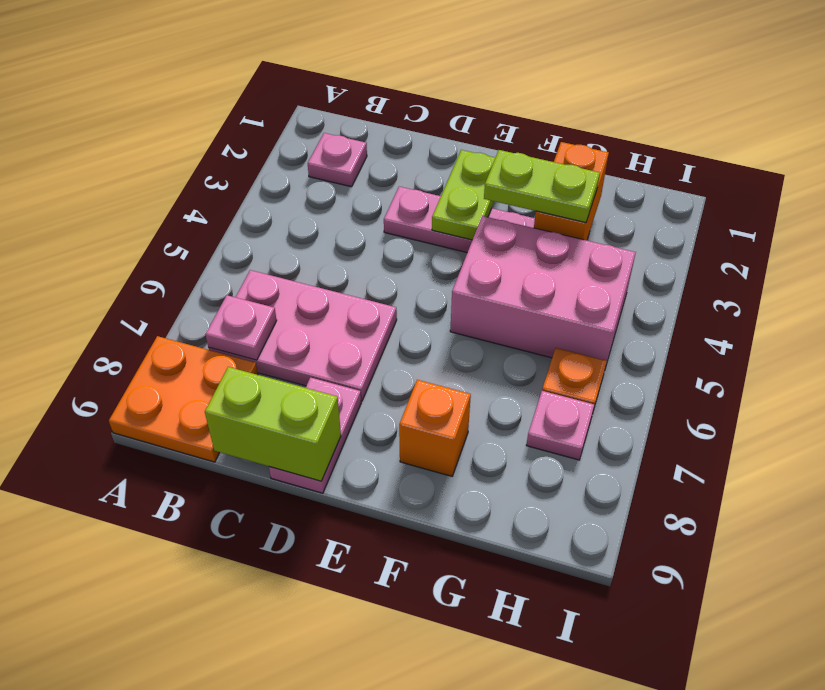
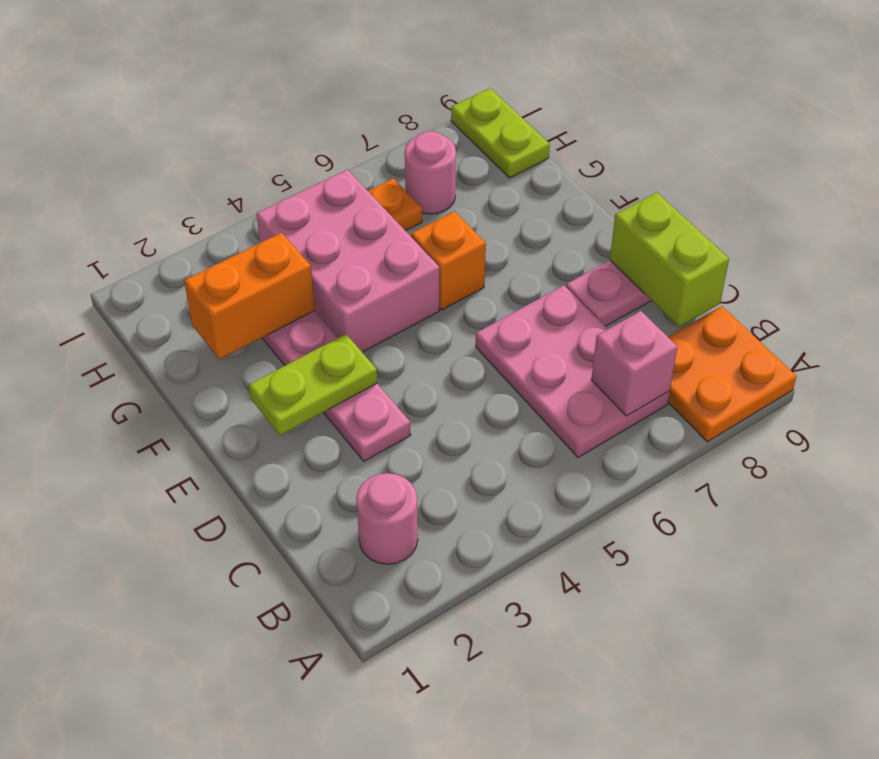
pink 1x1 plate [308,133,367,187] -> pink 1x1 round brick [356,473,418,564]
pink 1x1 plate [206,295,277,360] -> pink 1x1 brick [591,311,677,416]
lime 1x2 plate [484,150,600,223] -> lime 1x2 plate moved to [451,88,550,178]
orange 1x1 brick [399,380,471,476] -> orange 1x1 brick moved to [411,211,486,310]
pink 1x1 plate [526,391,594,460] -> pink 1x1 round brick [405,131,456,214]

